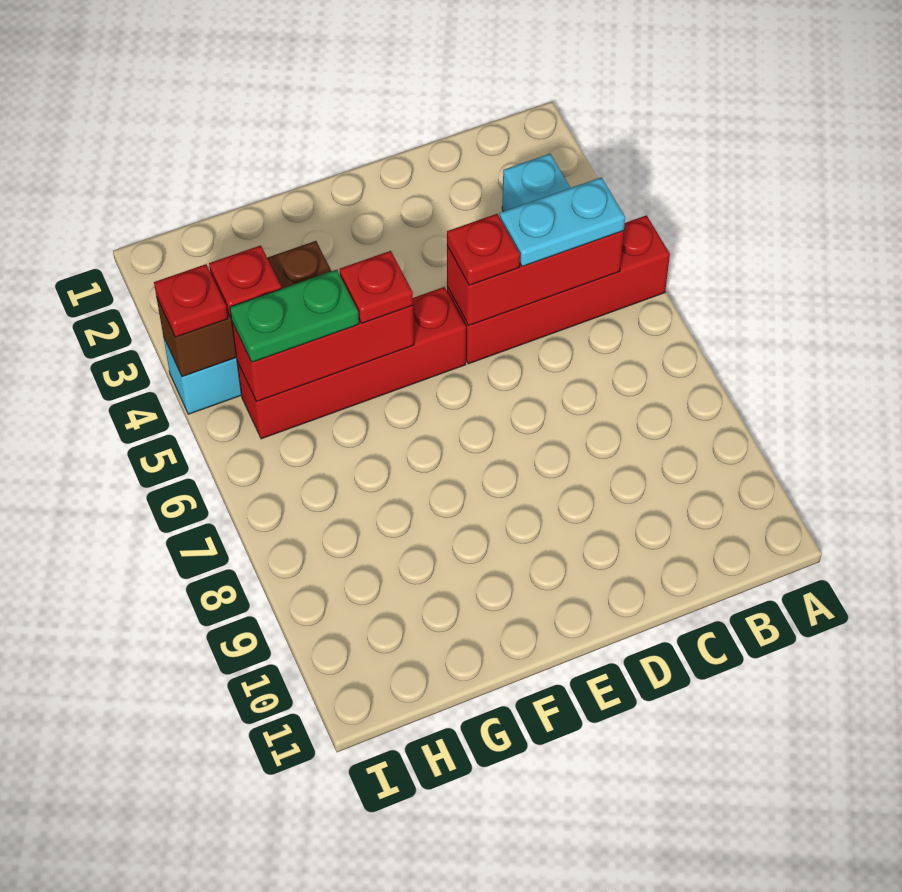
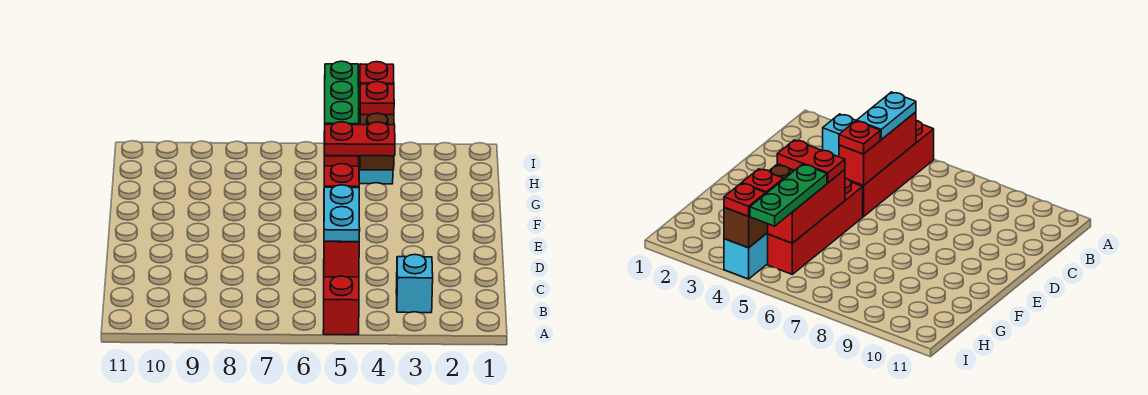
red 1x1 plate [340,251,413,323] -> red 1x2 plate [324,122,395,156]
green 1x2 plate [230,270,359,362] -> green 1x3 plate [325,61,359,125]

